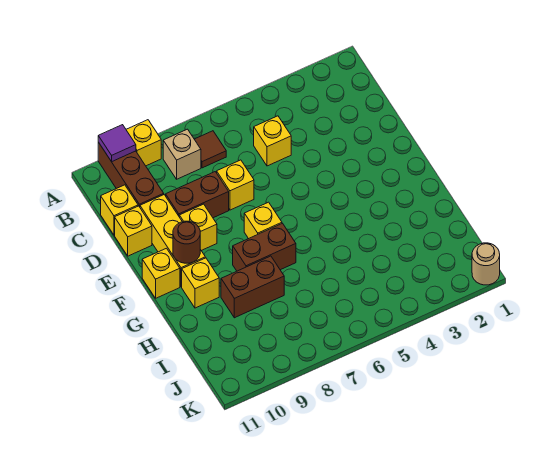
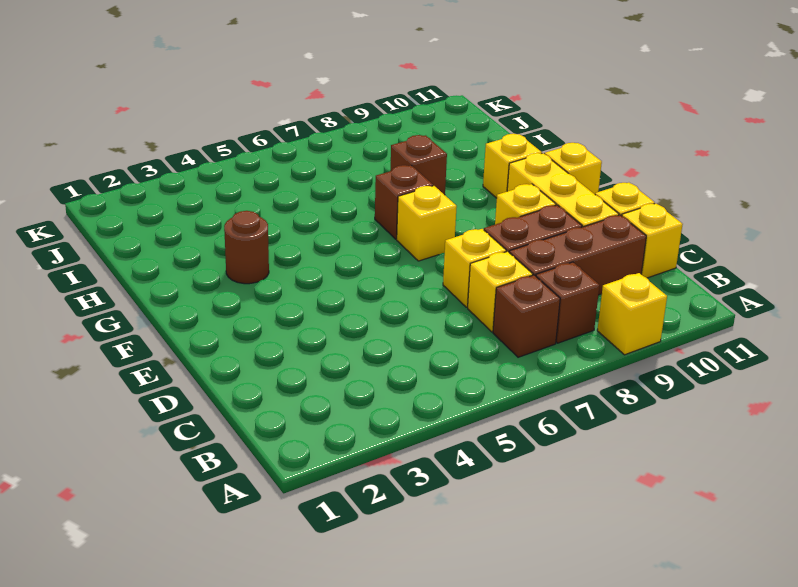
brown 1x3 brick [98,142,164,207] -> brown 1x3 brick turned to [509,215,646,295]
purple 1x1 tile [98,125,136,162] -> none
brown 1x1 tile [194,131,226,168] -> brown 1x1 brick [493,275,560,357]
tan 1x1 brick [163,129,201,179] -> brown 1x1 brick [536,262,599,343]
yellow 1x1 brick [254,116,291,166] -> yellow 1x1 brick moved to [468,251,533,332]
brown 1x1 round brick [173,221,200,263] -> brown 1x1 round brick moved to [224,211,269,284]
brown 1x2 brick [233,224,296,271] -> brown 1x1 brick [375,165,433,239]
brown 1x2 brick [221,256,284,318] -> brown 1x1 brick [390,135,447,195]
tan 1x1 round brick [472,243,500,285] -> none

